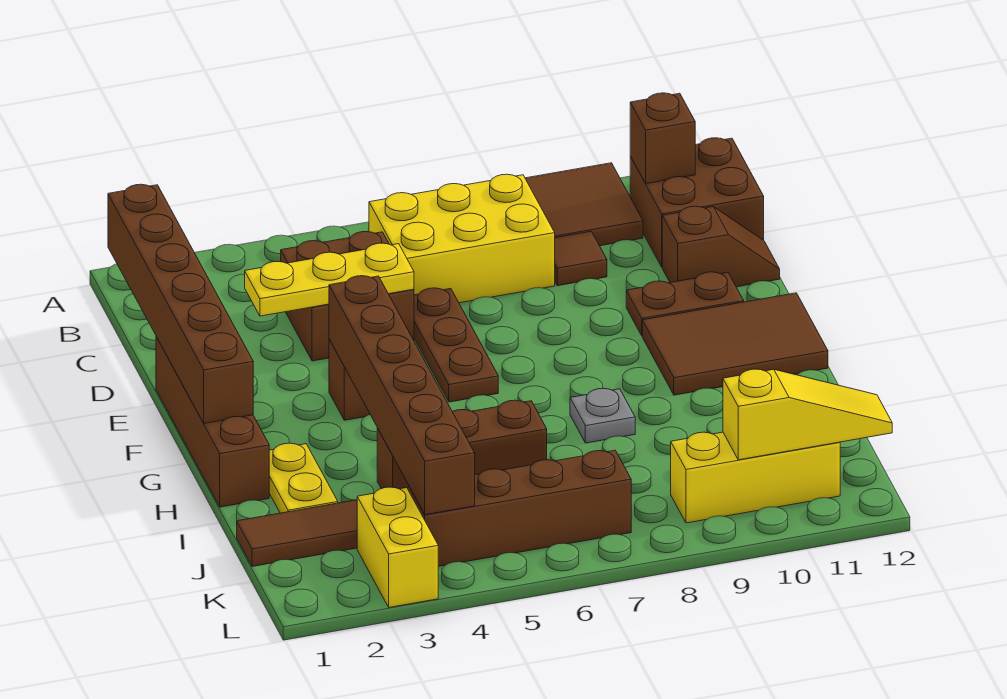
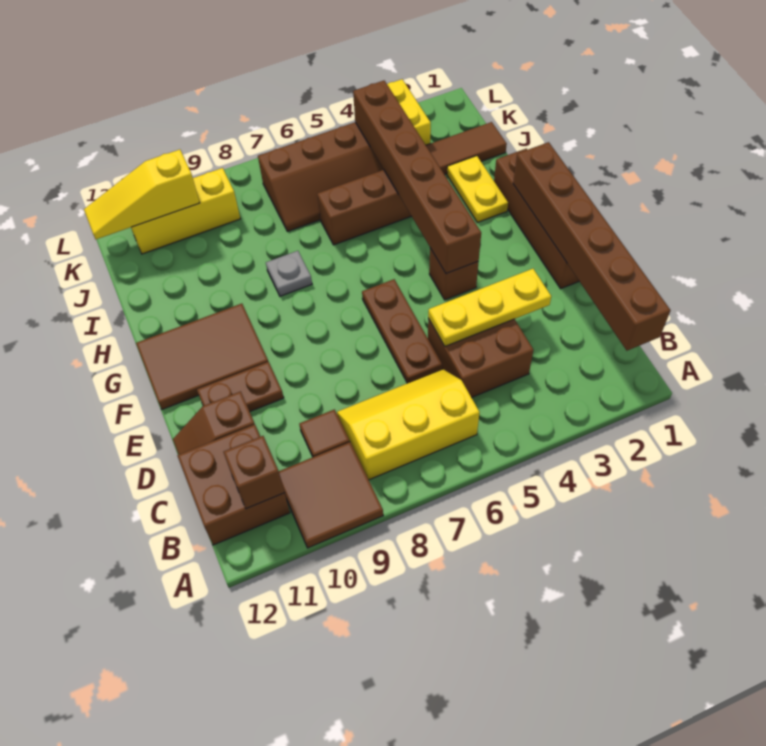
yellow 2x3 brick [369,174,555,303] -> yellow 2x3 slope [337,369,480,480]

